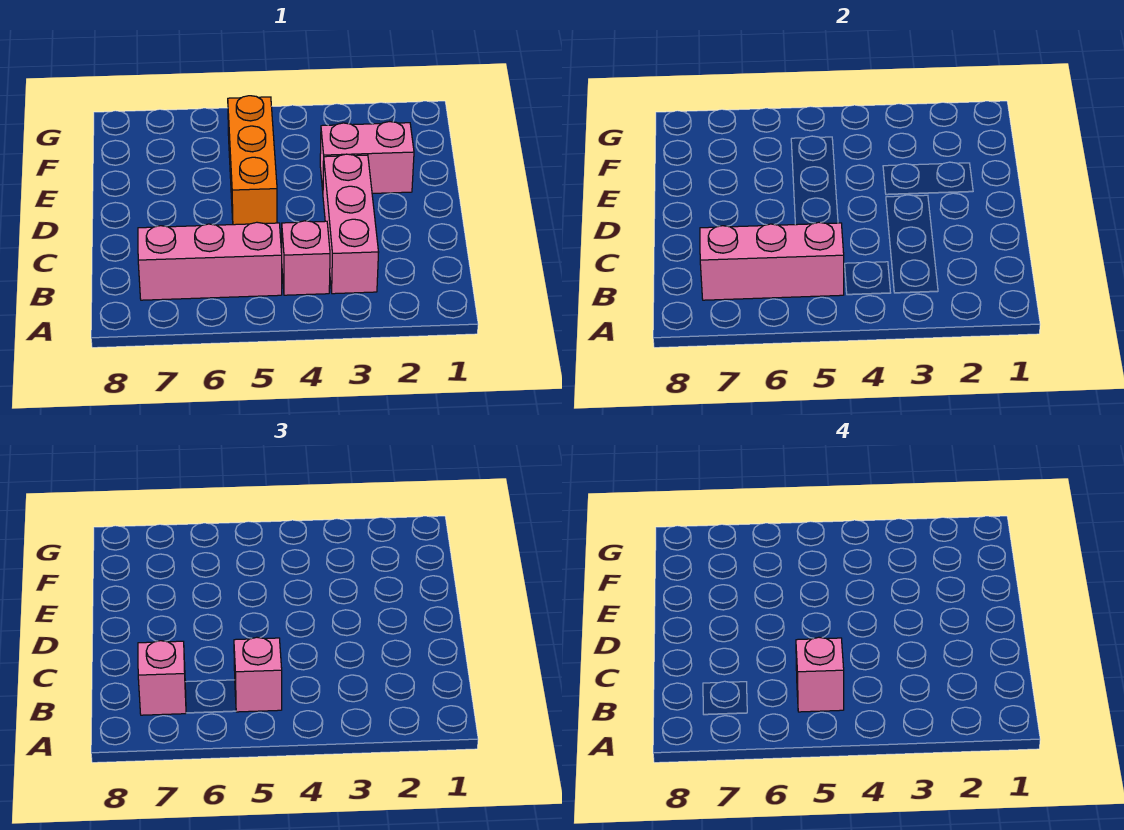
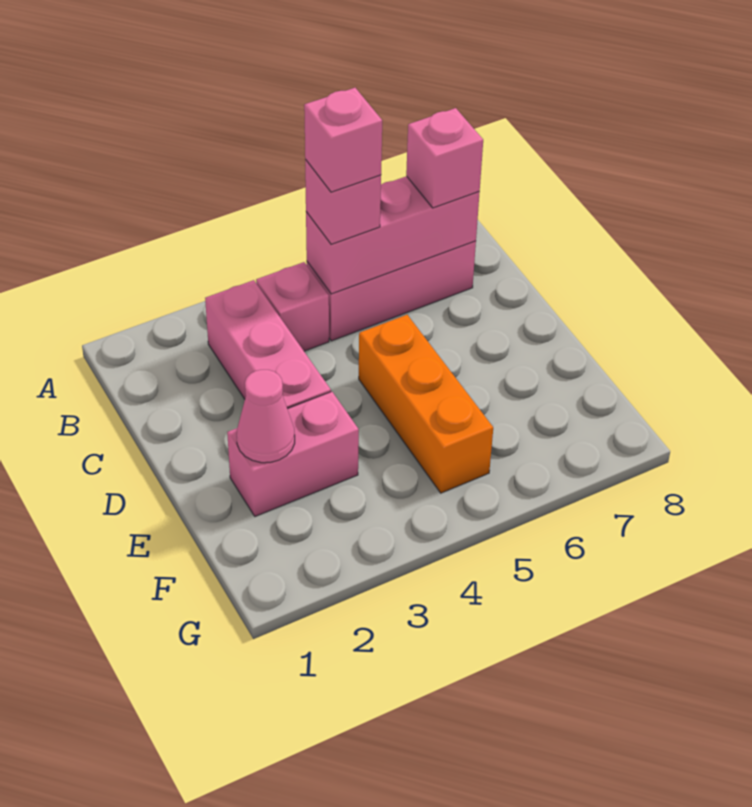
none -> pink 1x1 cone [237,370,295,463]

